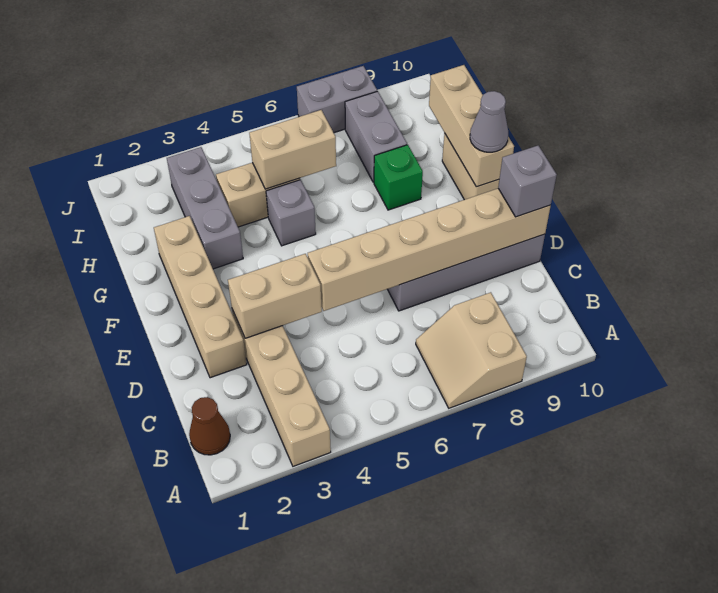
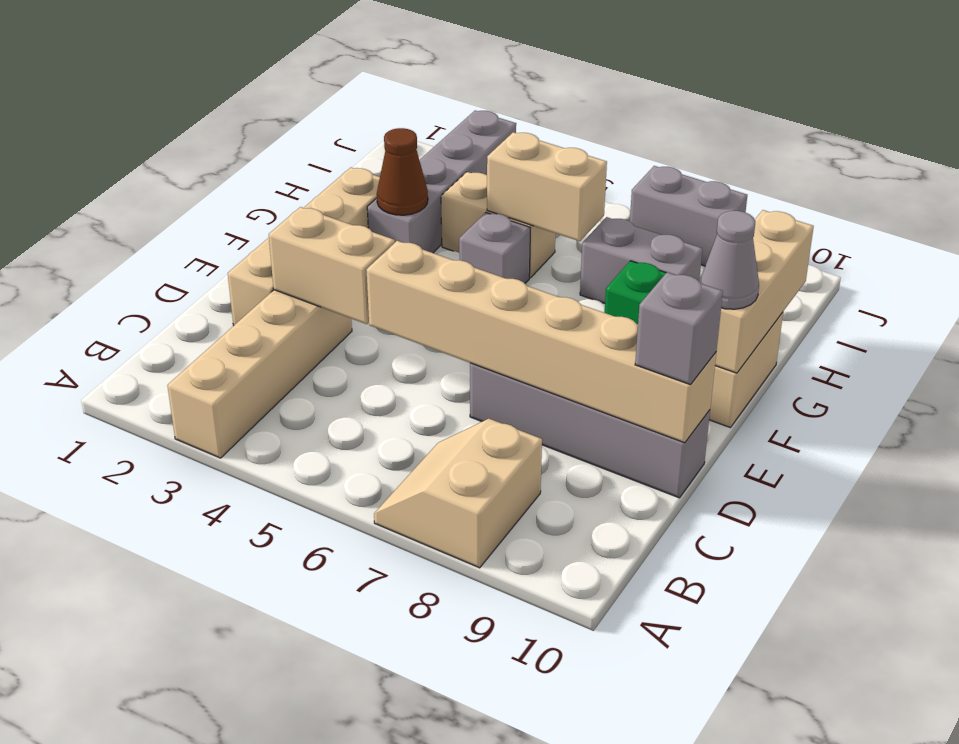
brown 1x1 cone [189,397,230,455] -> brown 1x1 cone moved to [377,128,428,215]
grey 1x3 brick [167,147,243,269] -> grey 1x4 brick [367,111,516,253]
grey 1x2 brick [345,91,407,182] -> grey 1x2 brick turned to [580,217,702,304]

